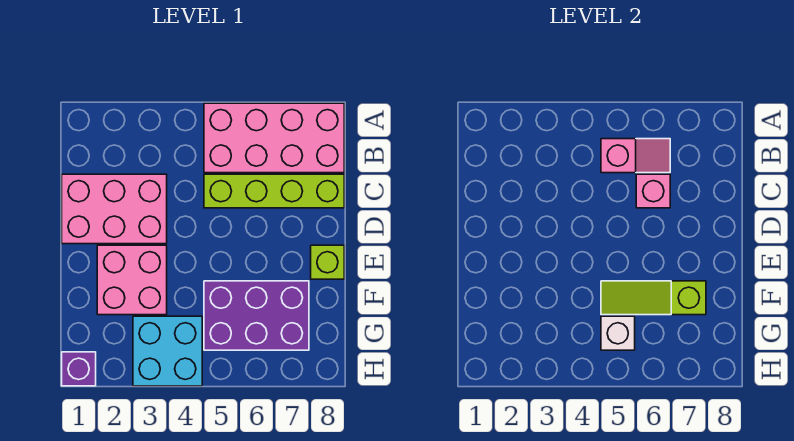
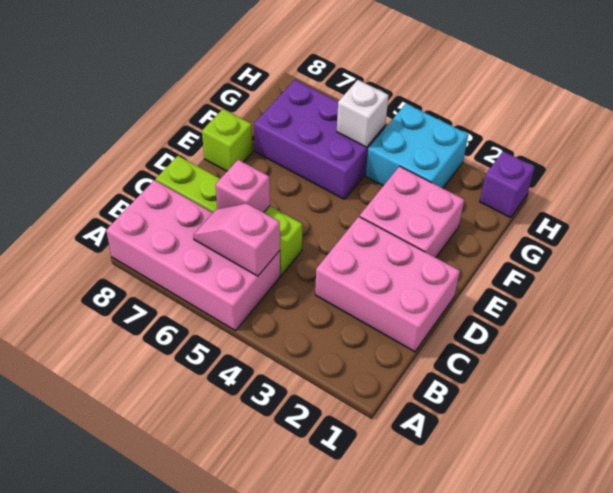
lime 1x3 slope [601,281,706,315] -> none

